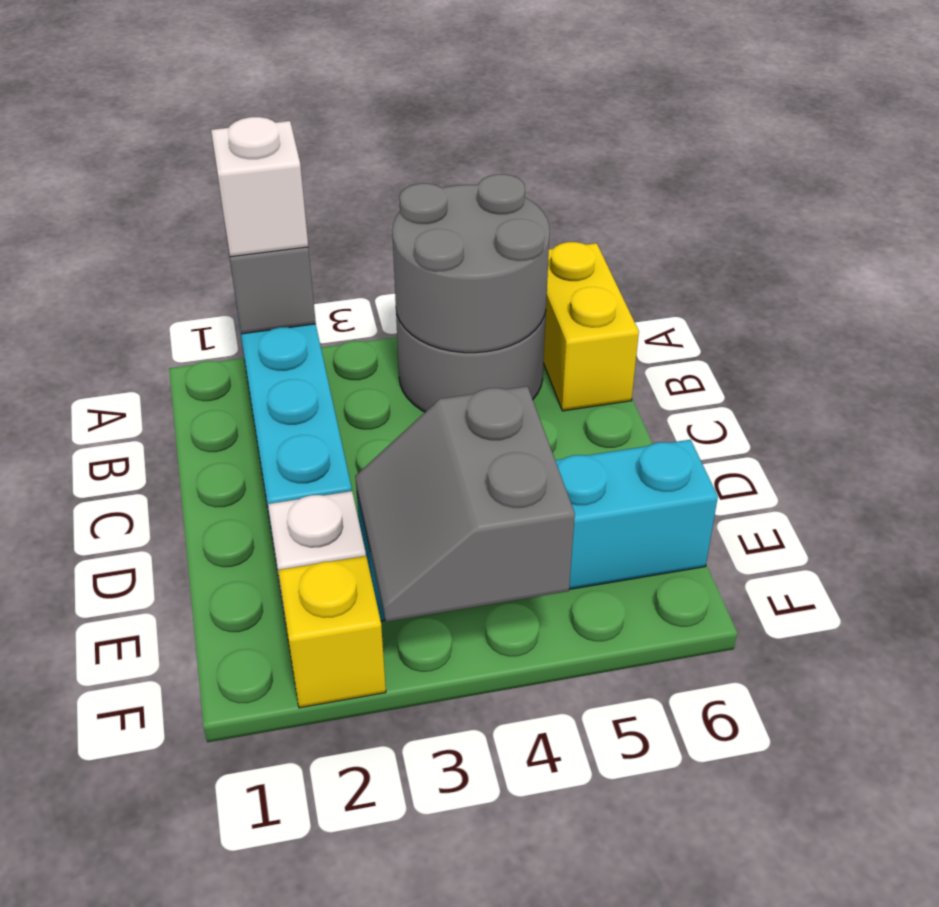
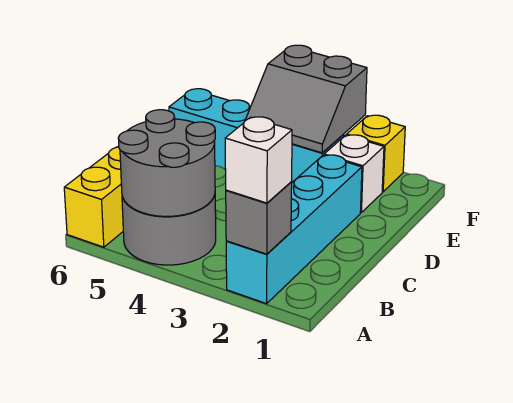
grey 2x2 slope [355,386,575,622] -> grey 2x2 slope turned to [245,45,367,153]

